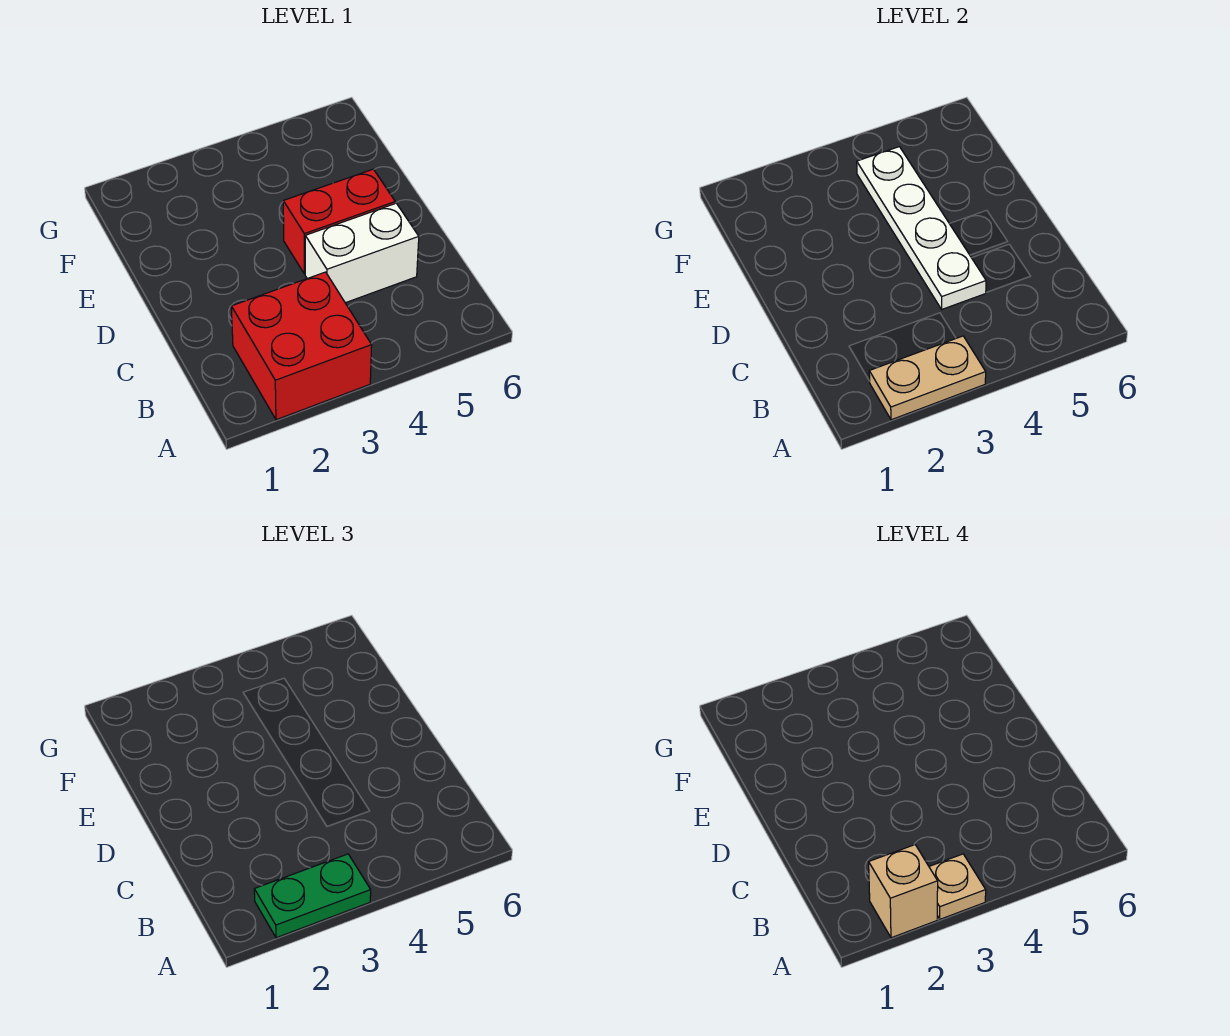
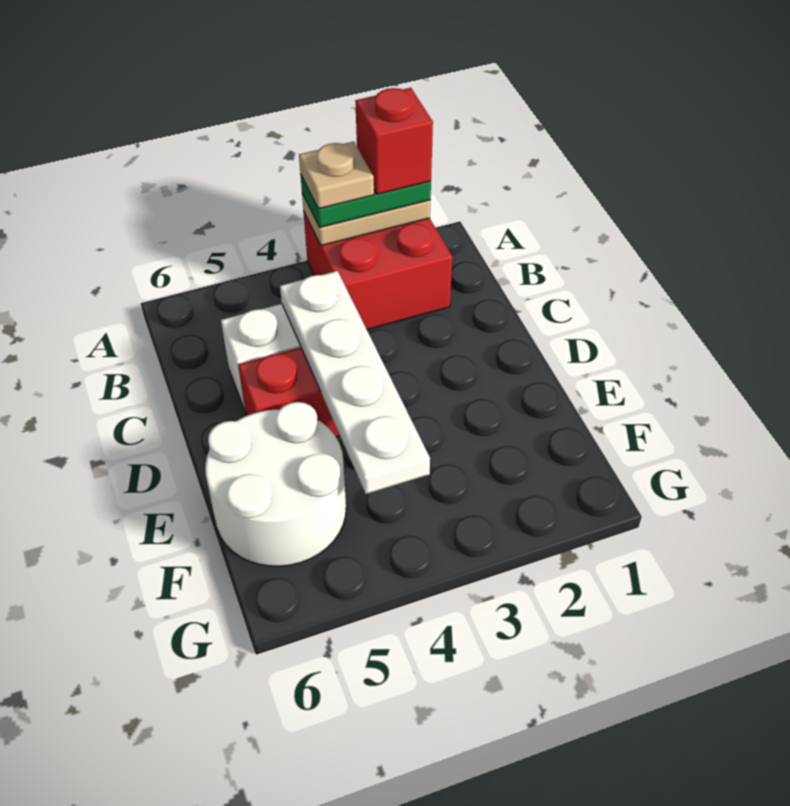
tan 1x1 brick [869,845,938,938] -> red 1x1 brick [355,88,433,194]
none -> white 2x2 round brick [205,402,346,566]

